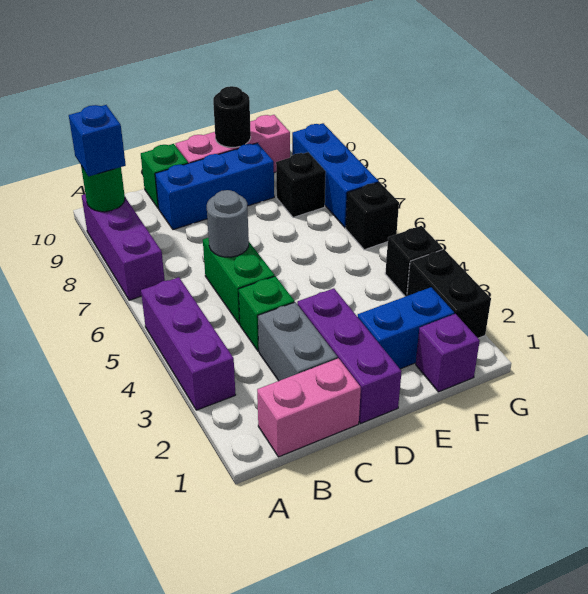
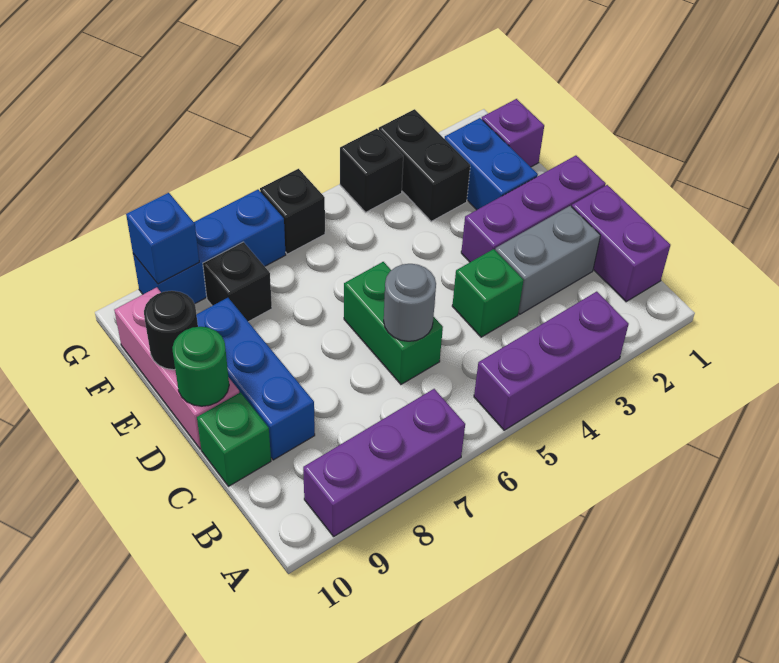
green 1x1 round brick [81,166,125,212] -> green 1x1 round brick moved to [172,327,229,406]
blue 1x1 brick [69,105,126,176] -> blue 1x1 brick moved to [126,193,199,284]
pink 1x2 brick [257,358,361,457] -> purple 1x2 brick [572,185,670,302]
green 1x2 brick [203,237,275,325] -> green 1x2 brick turned to [344,262,443,384]
black 1x2 brick [407,249,491,338] -> black 1x2 brick turned to [379,109,470,221]

